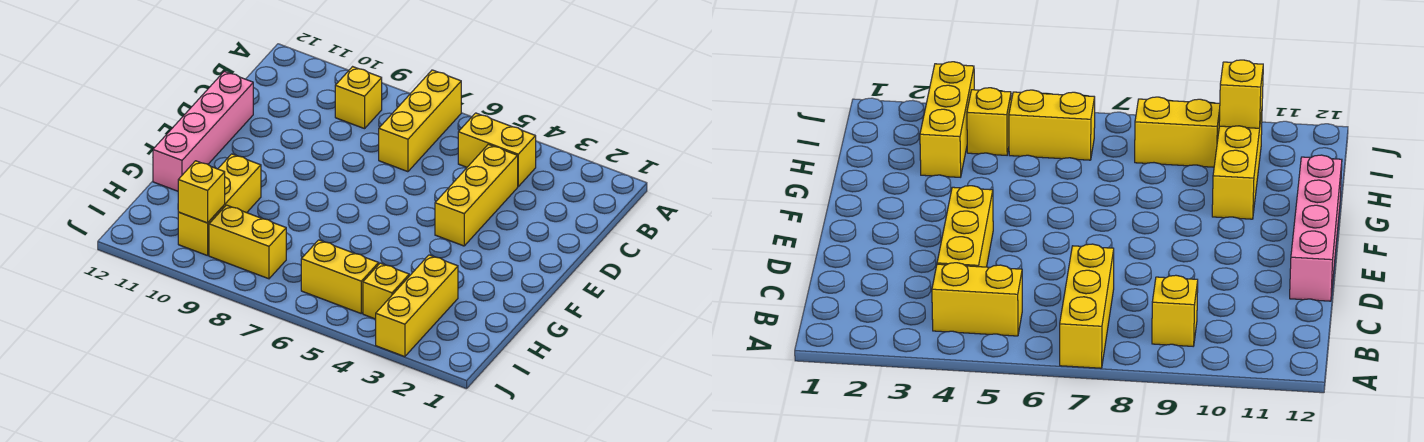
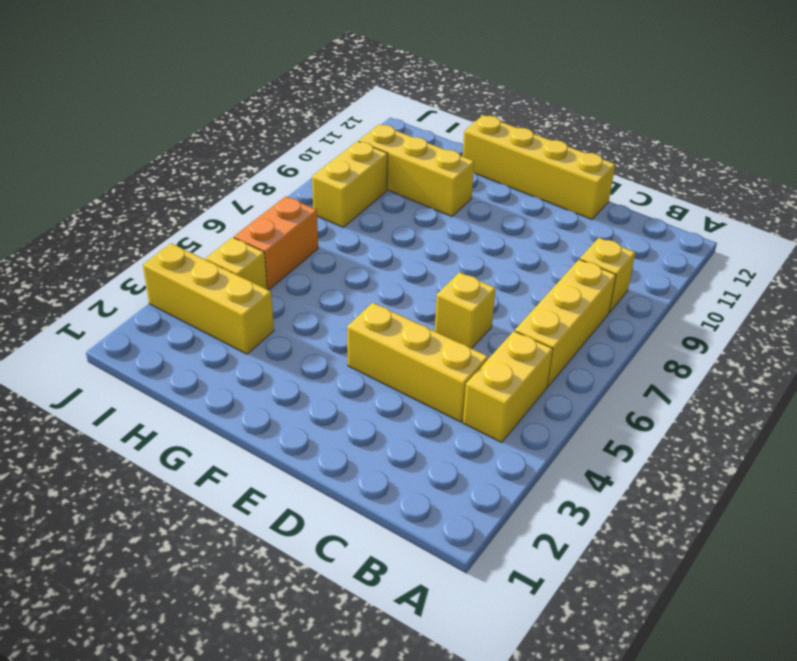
yellow 1x3 brick [379,70,461,172] -> yellow 1x3 brick turned to [515,259,616,387]
pink 1x4 brick [153,71,253,191] -> yellow 1x4 brick [463,115,615,219]
yellow 1x2 brick [301,240,379,313] -> orange 1x2 brick [234,197,318,290]
yellow 1x1 brick [178,161,225,223] -> yellow 1x1 brick moved to [435,272,496,349]

